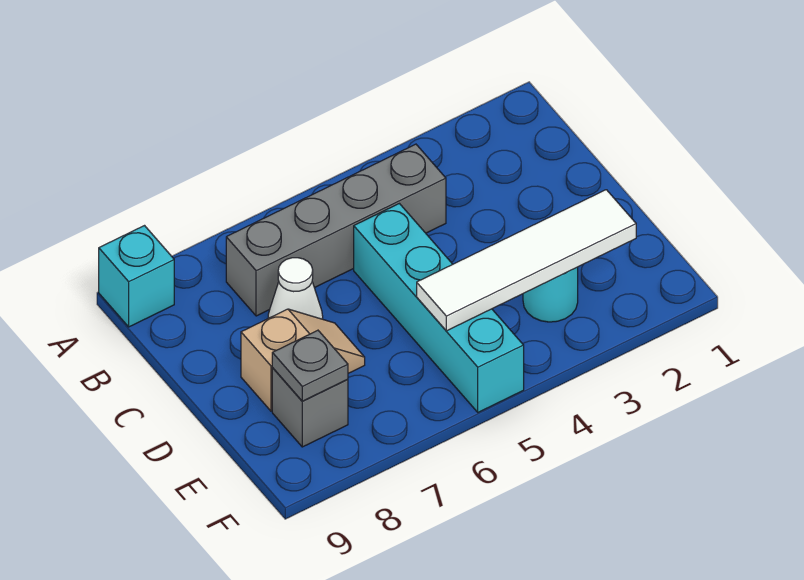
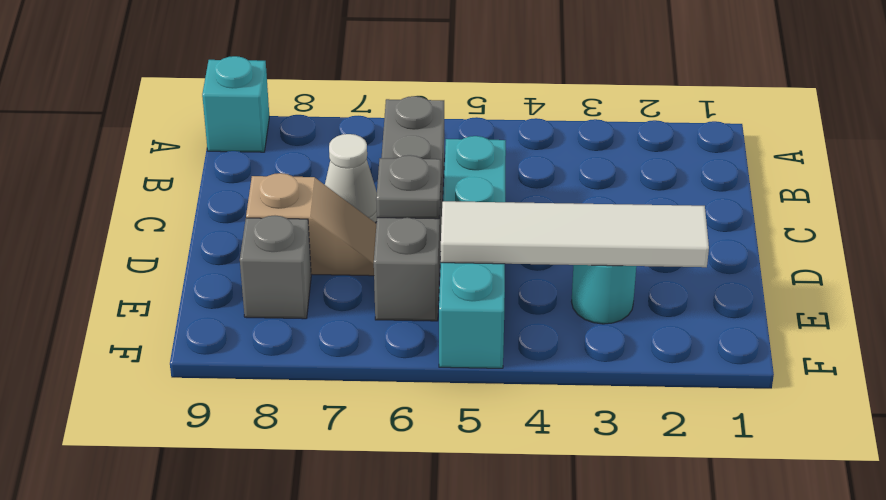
grey 1x4 brick [226,144,446,316] -> grey 1x4 brick turned to [374,96,444,321]
grey 1x1 plate [272,330,348,401] -> grey 1x1 plate moved to [376,155,441,219]

